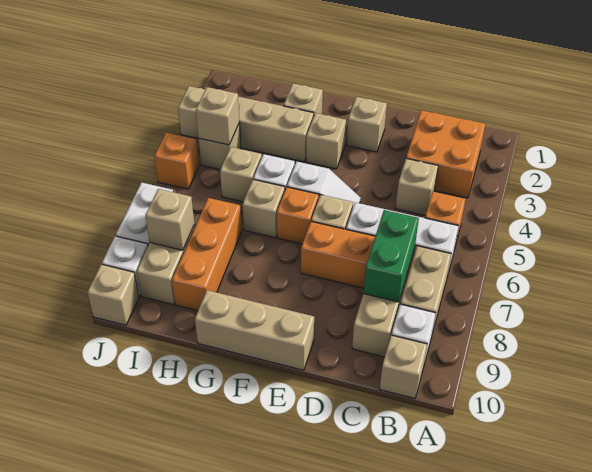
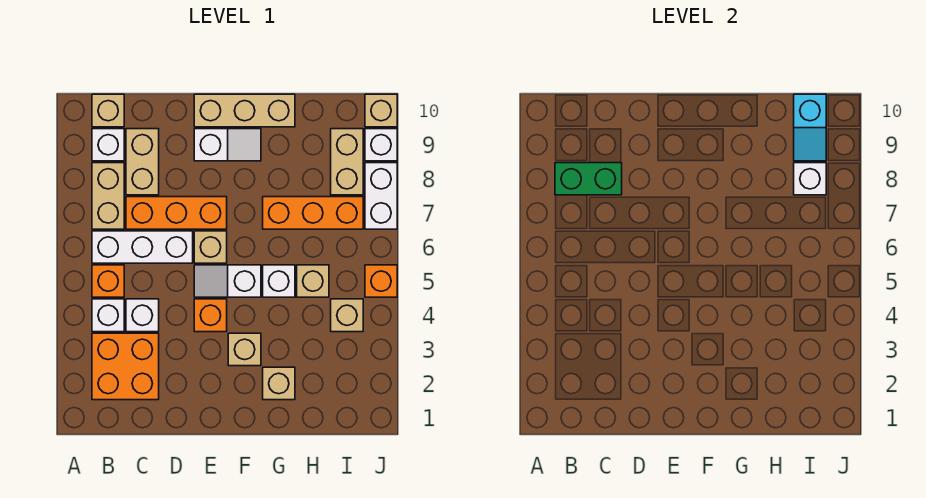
none -> white 1x1 brick [92,299,124,332]
tan 1x1 brick [396,159,438,216] -> white 1x1 brick [126,299,159,332]
green 1x2 brick [364,210,419,302] -> green 1x2 brick turned to [555,163,622,195]
tan 1x1 brick [347,97,387,152] -> none
none -> white 1x2 slope [194,129,261,161]
orange 1x1 brick [277,187,319,244] -> orange 1x1 brick moved to [194,299,227,332]
tan 1x4 brick [178,86,314,162] -> none
tan 1x1 brick [242,179,285,237] -> none
orange 1x3 brick [172,198,242,311] -> orange 1x3 brick turned to [263,197,363,229]
tan 1x1 brick [196,87,240,145] -> none
tan 1x1 brick [145,189,194,250] -> white 1x1 brick [794,163,826,195]
none -> cyan 1x2 slope [794,94,826,161]

